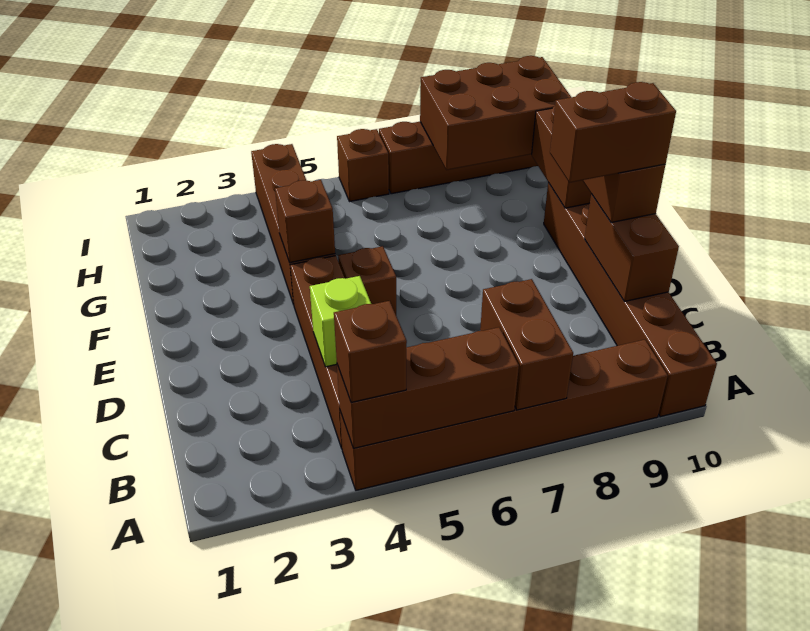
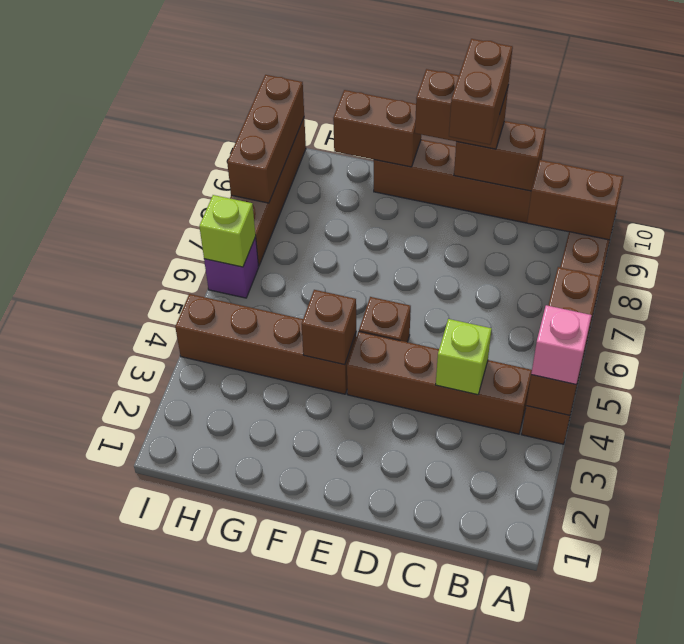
brown 1x1 brick [334,301,407,403] -> pink 1x1 brick [531,305,592,384]
brown 1x2 brick [480,279,573,410] -> brown 1x2 brick moved to [527,160,623,240]
brown 2x3 brick [420,56,571,170] -> brown 1x3 brick [227,75,304,203]
brown 1x1 brick [337,129,389,202] -> purple 1x1 brick [204,237,259,298]
none -> lime 1x1 brick [199,195,256,267]

